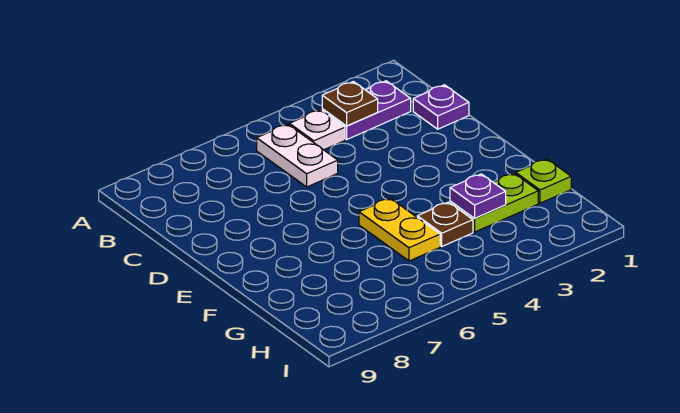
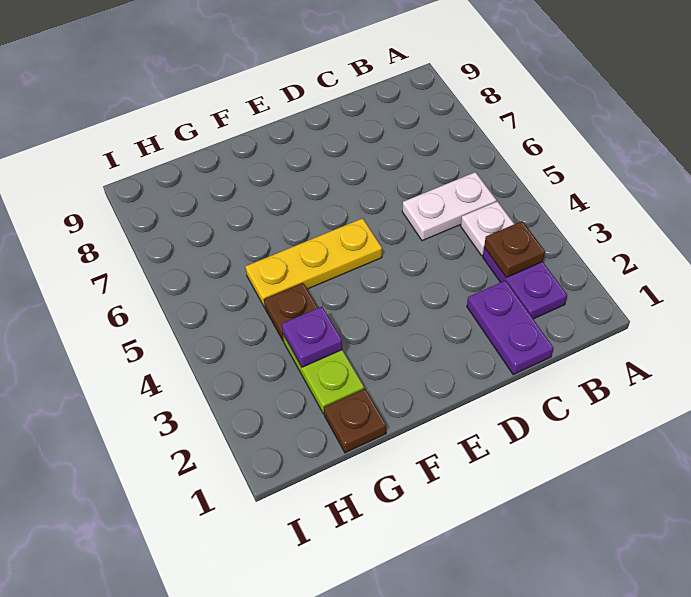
purple 1x1 plate [413,85,469,129] -> purple 1x2 plate [467,281,554,374]
yellow 1x2 plate [359,198,440,261] -> yellow 1x3 plate [245,218,382,307]
lime 1x1 plate [516,159,571,203] -> brown 1x1 plate [324,389,386,453]

